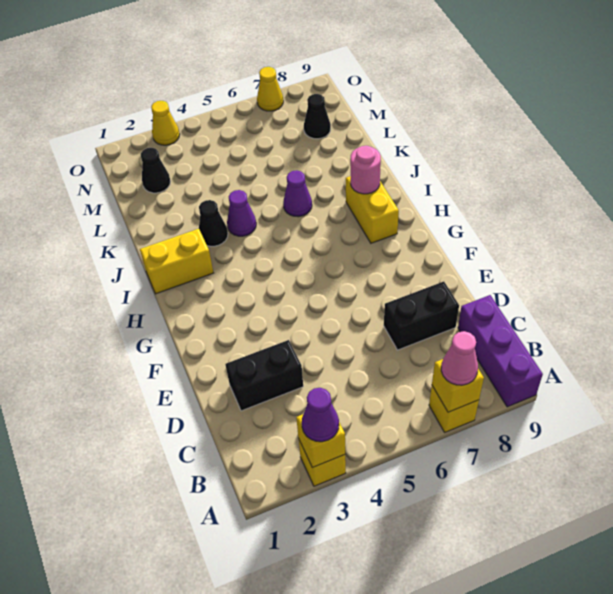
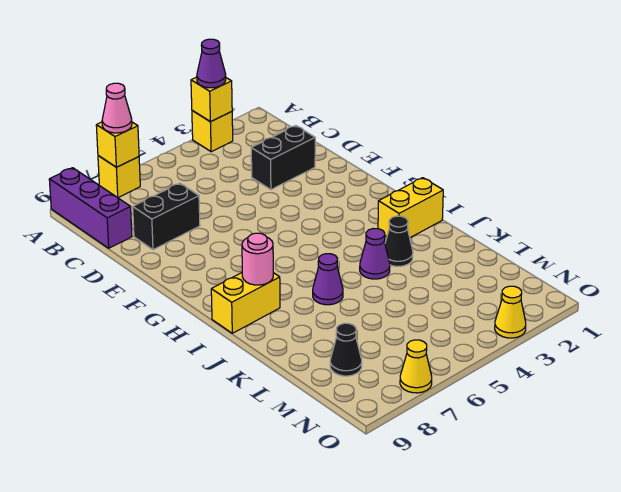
yellow 1x2 brick [346,176,399,243] -> yellow 1x2 brick turned to [211,273,280,333]
black 1x1 cone [141,148,171,193] -> none

